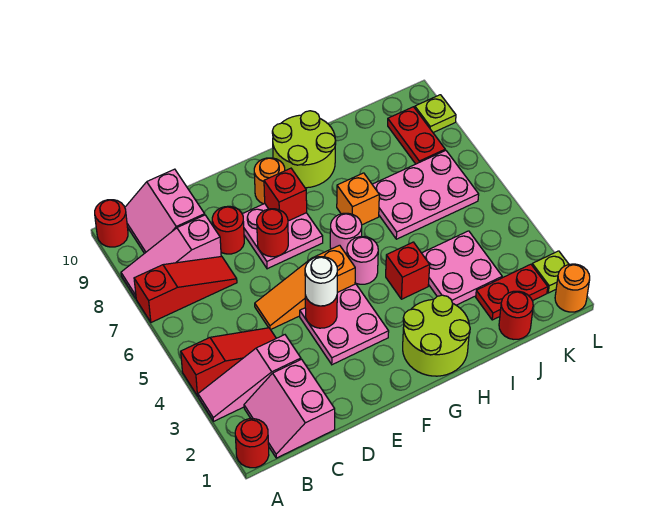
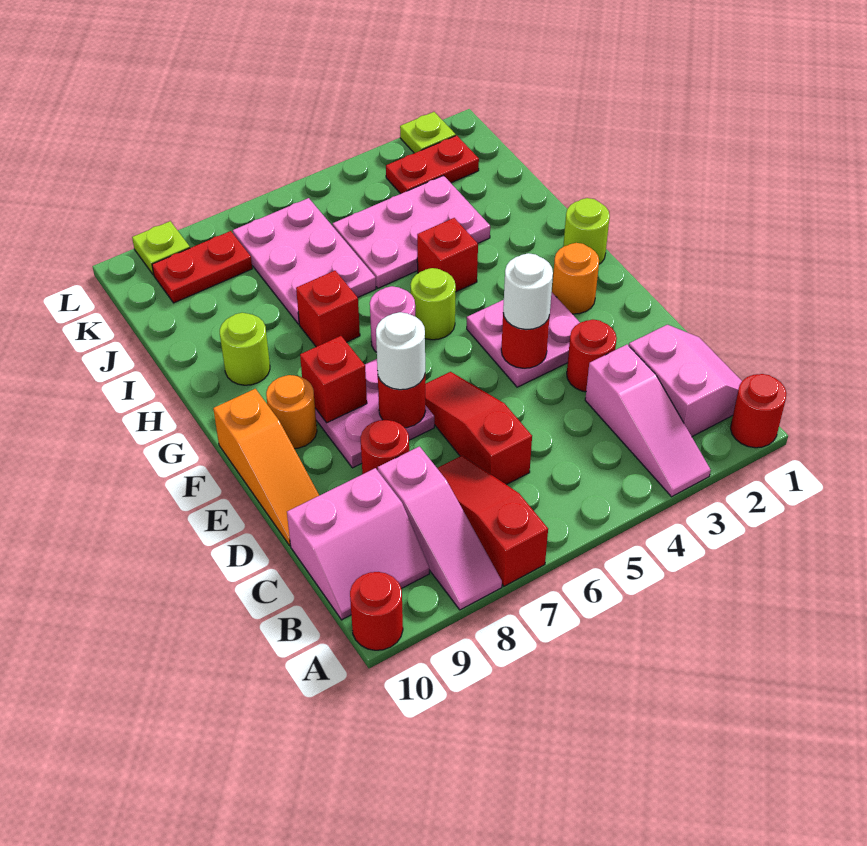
red 1x3 slope [181,328,276,396] -> red 1x3 slope moved to [425,372,532,485]
pink 2x2 slope [244,359,335,458] -> pink 2x2 slope turned to [629,325,742,437]
orange 1x3 slope [255,245,355,330] -> orange 1x3 slope moved to [213,389,319,546]
none -> white 1x1 round brick [376,312,425,390]
lime 2x2 round brick [403,295,470,376] -> lime 1x1 round brick [563,198,610,264]
pink 1x1 round brick [347,237,378,284] -> lime 1x1 round brick [410,268,456,340]
lime 2x2 round brick [272,111,336,188] -> lime 1x1 round brick [220,313,270,385]
orange 1x1 brick [337,173,379,225] -> red 1x1 brick [296,271,360,347]
pink 2x2 plate [422,231,502,305] -> pink 2x3 plate [333,176,490,288]
red 1x1 round brick [499,291,533,339] -> red 1x1 round brick moved to [567,320,617,392]
red 1x2 plate [476,264,548,320] -> red 1x2 plate turned to [386,135,479,194]
orange 1x1 round brick [555,264,590,312] -> orange 1x1 round brick moved to [552,243,599,314]

